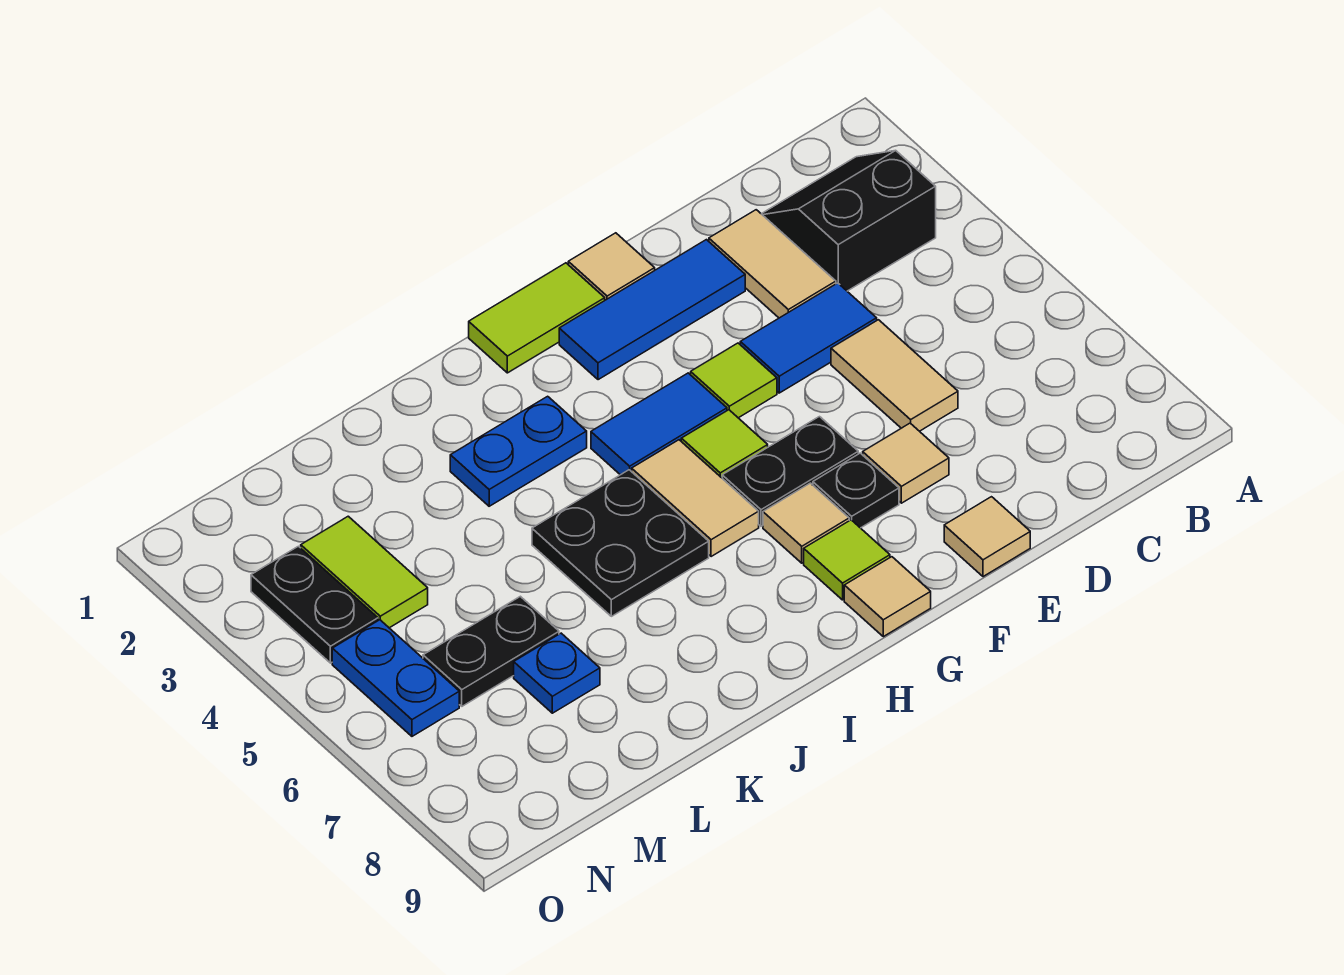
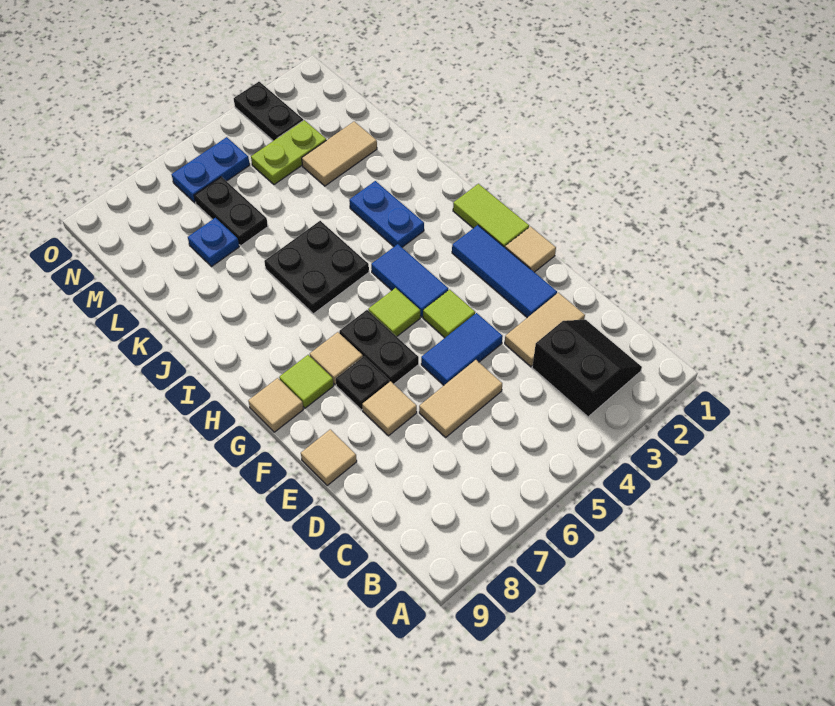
blue 1x2 tile [740,283,877,393] -> blue 1x2 tile turned to [421,313,503,385]
tan 1x2 tile [632,440,759,557] -> tan 1x2 tile moved to [302,121,377,186]
lime 1x2 tile [301,516,428,628] -> lime 1x2 plate [251,120,326,185]
black 1x2 plate [251,546,378,663] -> black 1x2 plate turned to [234,82,303,141]

